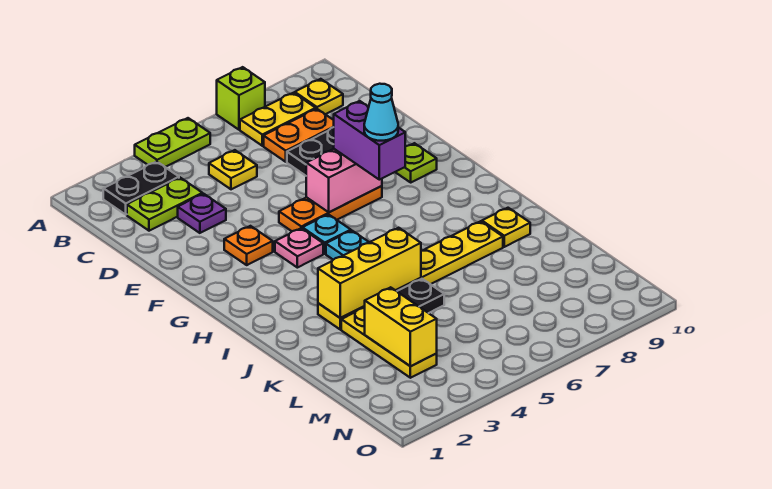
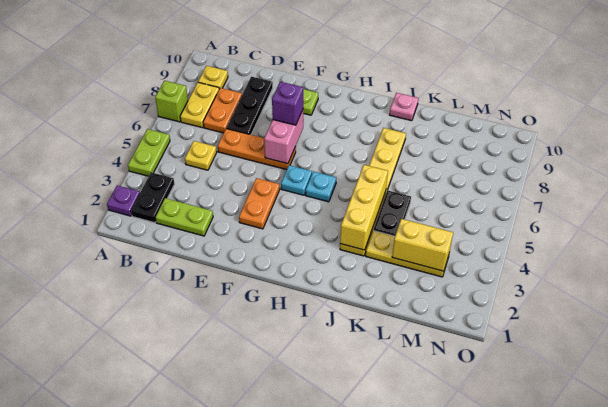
lime 1x2 plate [127,178,202,231] -> lime 1x2 plate turned to [155,198,213,236]
purple 1x1 plate [178,194,226,233] -> purple 1x1 plate moved to [107,185,140,216]
orange 1x1 plate [224,226,273,265] -> orange 1x2 plate [239,178,280,229]
orange 1x3 plate [279,186,382,231] -> orange 1x3 plate turned to [218,129,296,170]
purple 1x2 brick [334,101,405,180] -> purple 1x1 brick [272,82,303,125]
pink 1x1 plate [275,228,323,268] -> pink 1x1 plate moved to [390,93,418,121]
cyan 1x1 cone [364,84,398,141] -> none
yellow 1x1 plate [482,208,530,247] -> none

